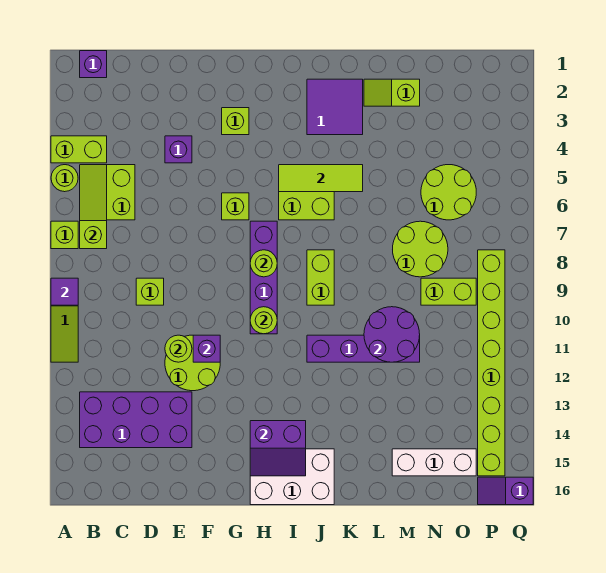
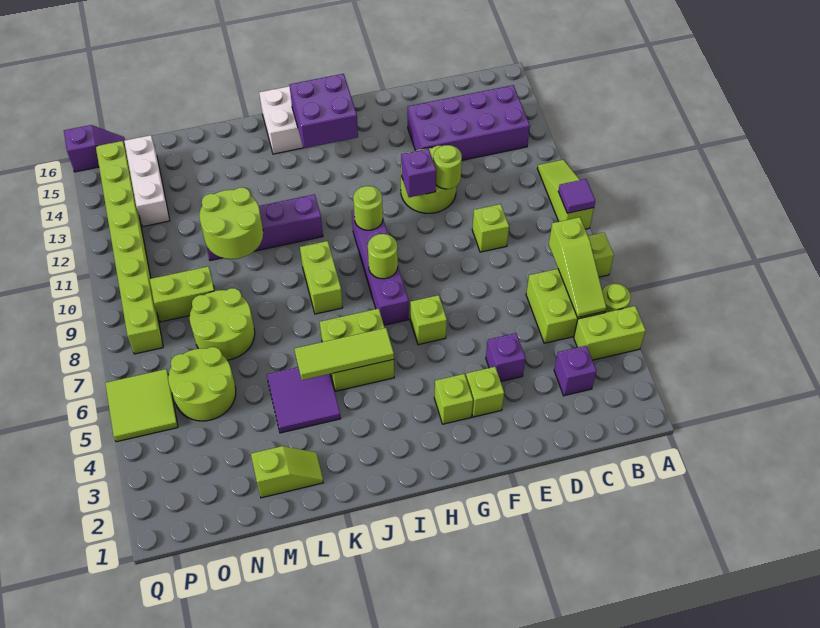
purple 1x1 brick [80,51,107,78] -> purple 1x1 brick moved to [554,346,596,396]
none -> lime 1x1 brick [466,367,504,417]
purple 2x2 slope [250,421,306,476] -> purple 2x2 brick [290,74,358,148]
purple 2x2 tile [307,79,363,135] -> purple 2x2 tile moved to [267,367,341,433]
purple 2x2 round brick [364,307,420,362] -> lime 2x2 round brick [199,188,263,259]
white 1x3 brick [392,449,476,476] -> white 1x3 brick turned to [124,135,170,227]
none -> lime 2x2 tile [105,369,178,442]

